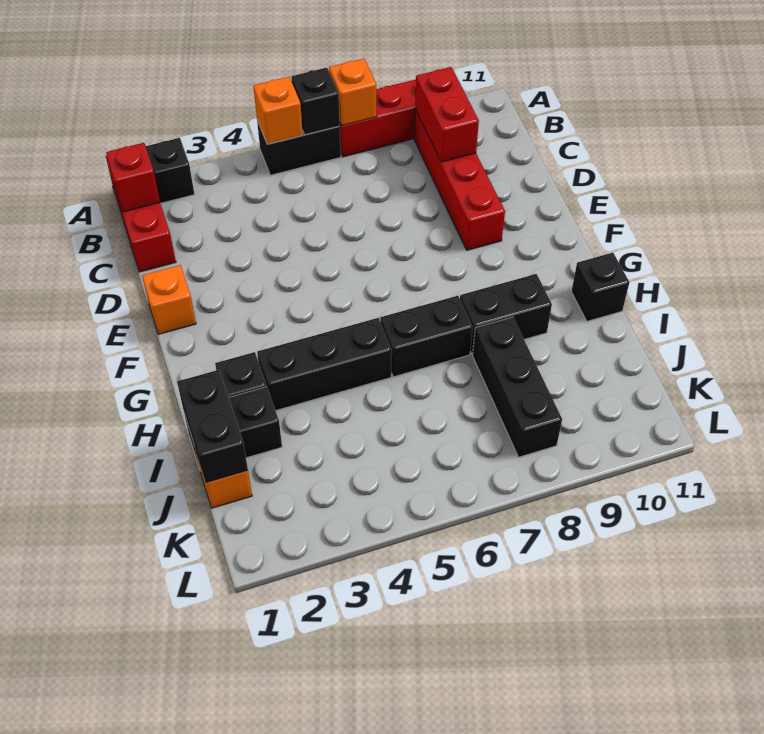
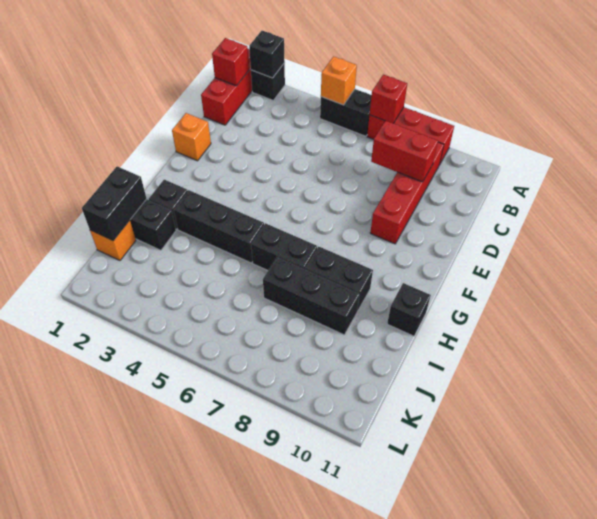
black 1x1 brick [291,68,340,135] -> black 1x1 brick moved to [249,31,285,78]
orange 1x1 brick [329,59,377,125] -> red 1x1 brick [370,75,407,123]
red 1x2 brick [415,67,479,162] -> red 1x2 brick turned to [371,121,438,182]
black 1x3 brick [473,317,562,457] -> black 1x3 brick turned to [263,257,359,335]

